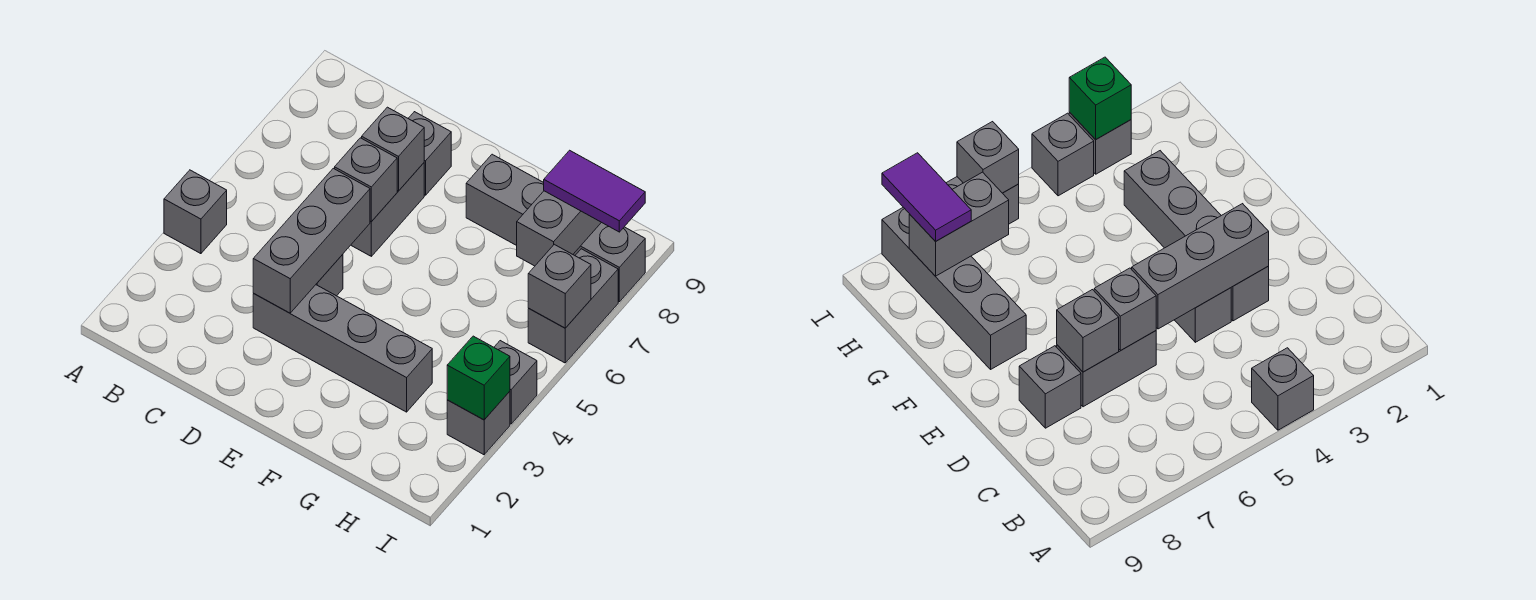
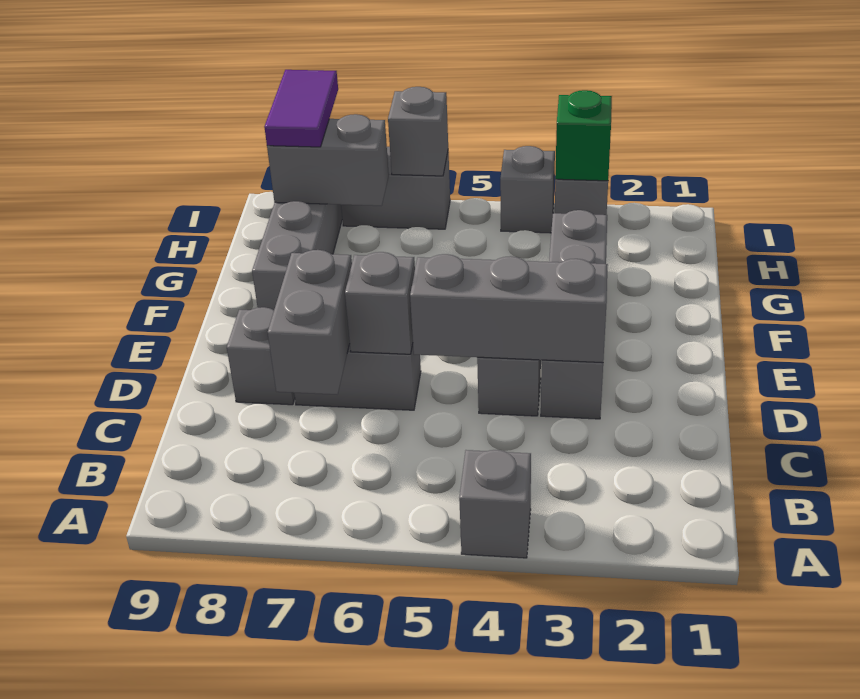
grey 1x1 brick [362,107,424,191] -> grey 1x2 brick [268,250,352,394]

